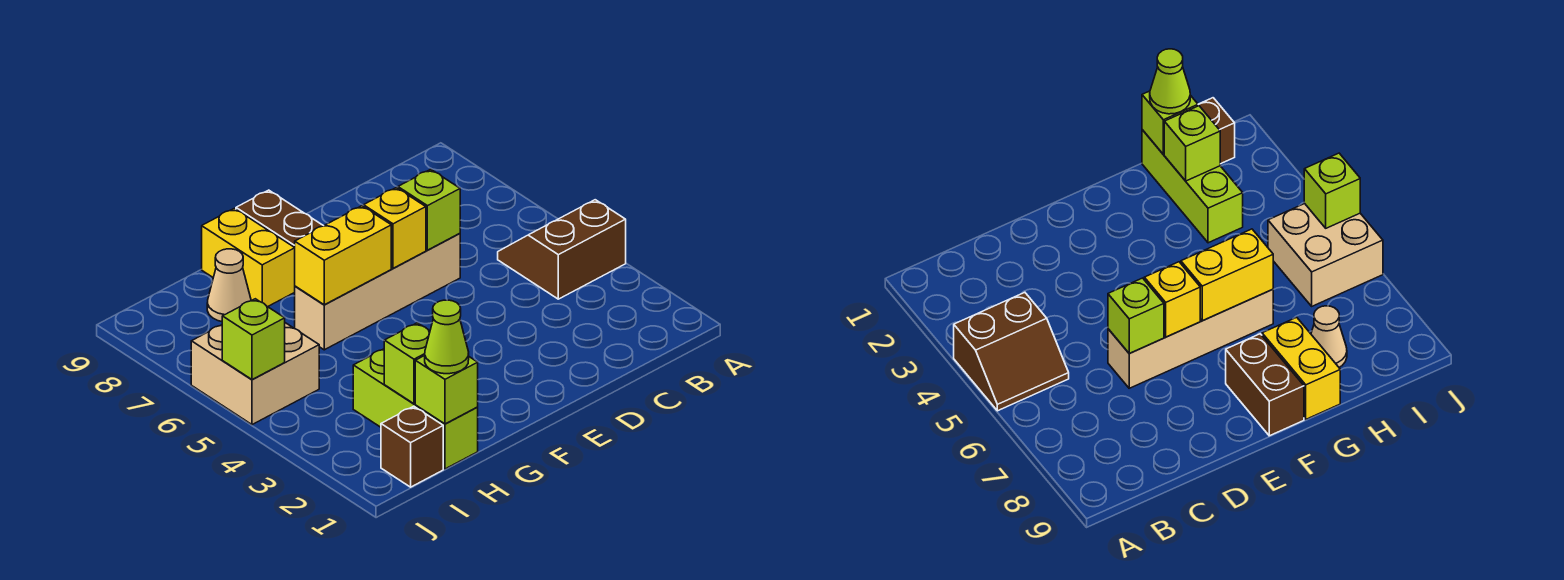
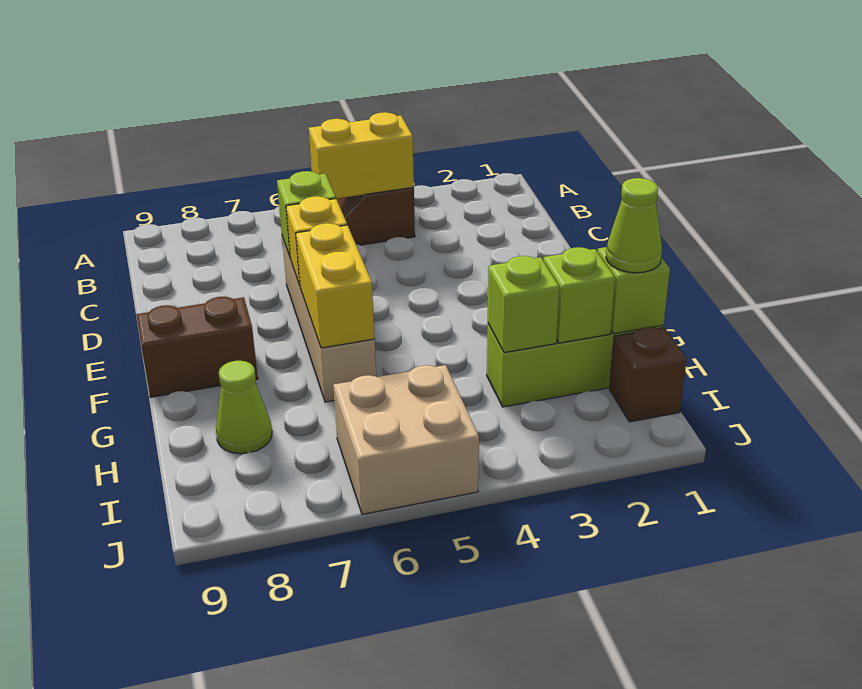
yellow 1x2 brick [202,208,295,307] -> yellow 1x2 brick moved to [309,112,414,198]
tan 1x1 cone [207,249,251,321] -> lime 1x1 cone [216,361,272,454]
lime 1x1 brick [222,299,285,380] -> lime 1x1 brick moved to [488,256,559,353]

